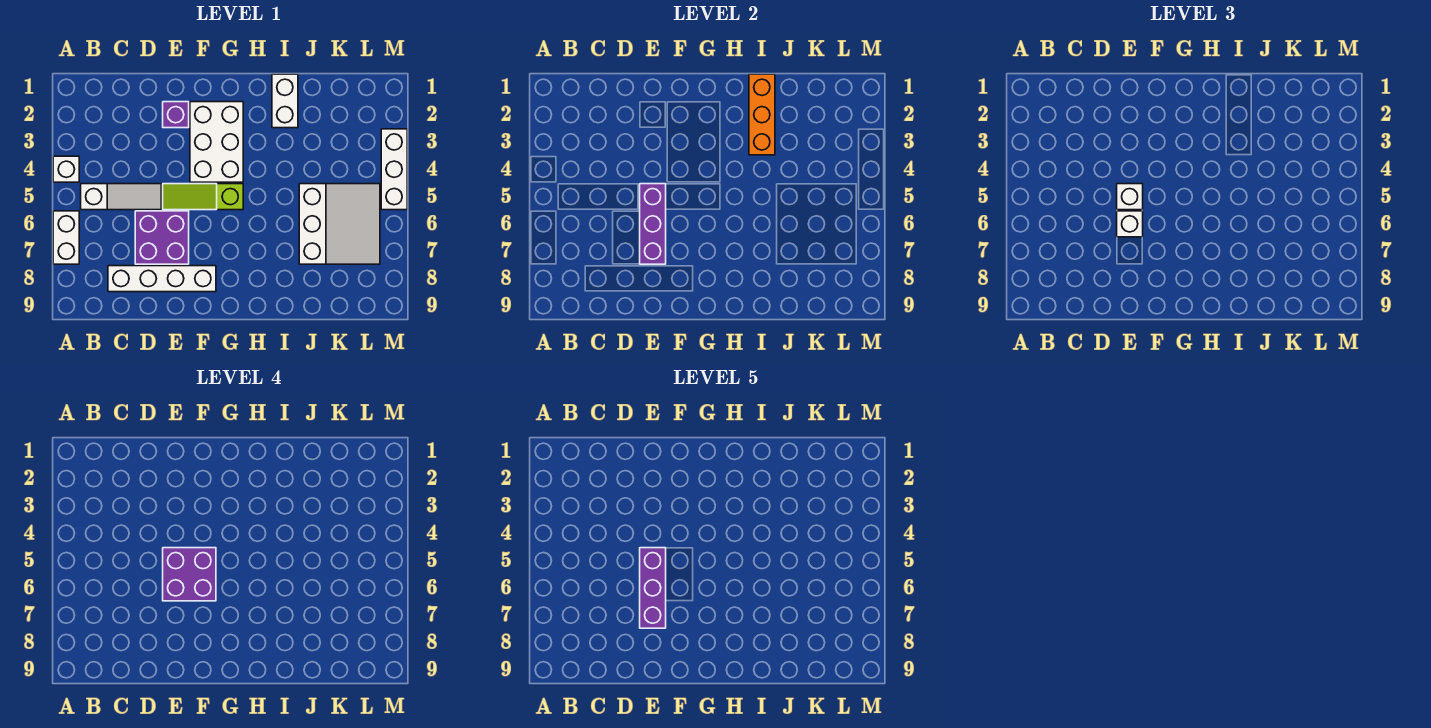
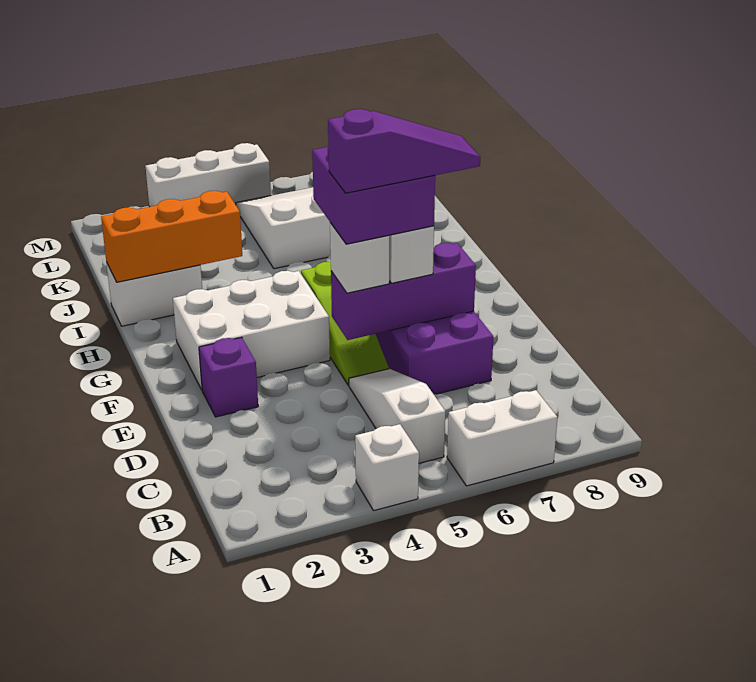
white 1x4 brick [108,266,216,292] -> none
purple 1x3 brick [640,548,666,628] -> purple 1x3 slope [328,109,480,193]

